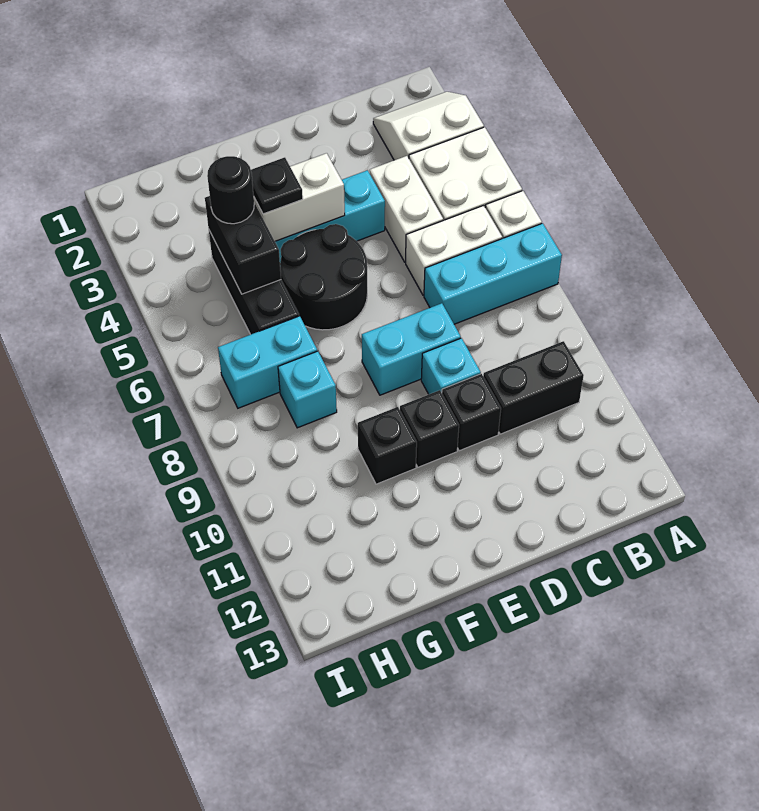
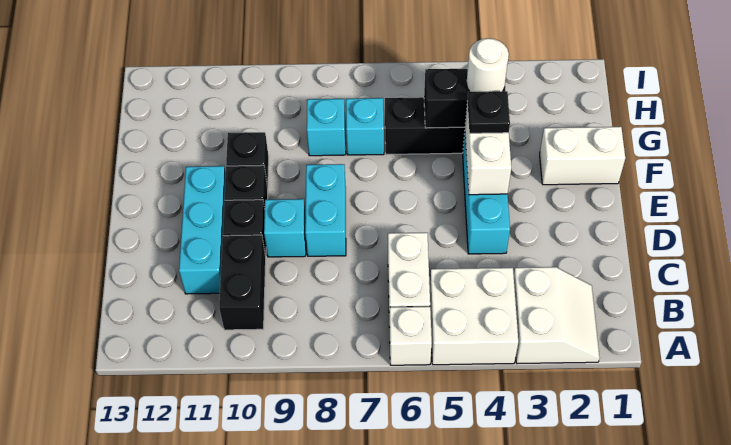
cyan 1x3 brick [424,223,562,324] -> cyan 1x3 brick moved to [179,166,226,294]
white 1x2 brick [370,156,443,262] -> white 1x2 brick moved to [540,127,625,185]
black 2x2 round brick [280,224,367,330] -> none
black 1x1 round brick [207,156,254,224] -> white 1x1 round brick [466,38,509,92]
cyan 1x2 brick [218,316,317,408] -> cyan 1x1 brick [346,98,384,155]

